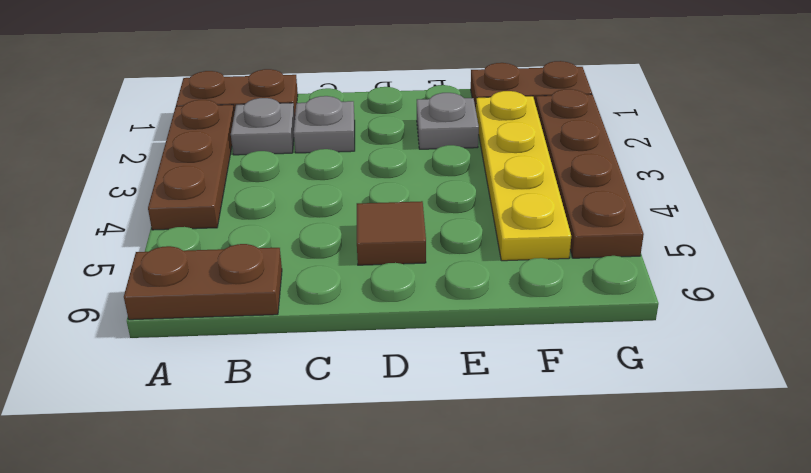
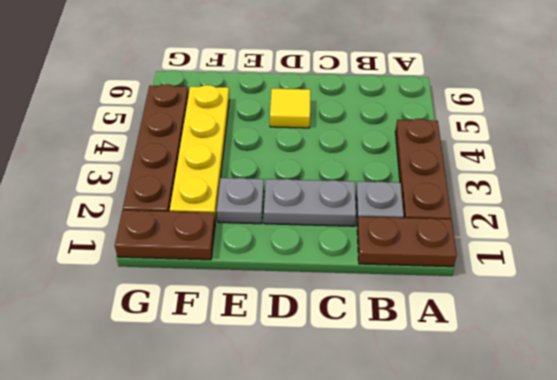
brown 1x2 plate [124,244,282,320] -> none
grey 1x1 plate [294,96,355,153] -> grey 1x2 plate [264,179,356,226]
brown 1x1 tile [357,201,426,265] -> yellow 1x1 tile [270,89,310,128]

